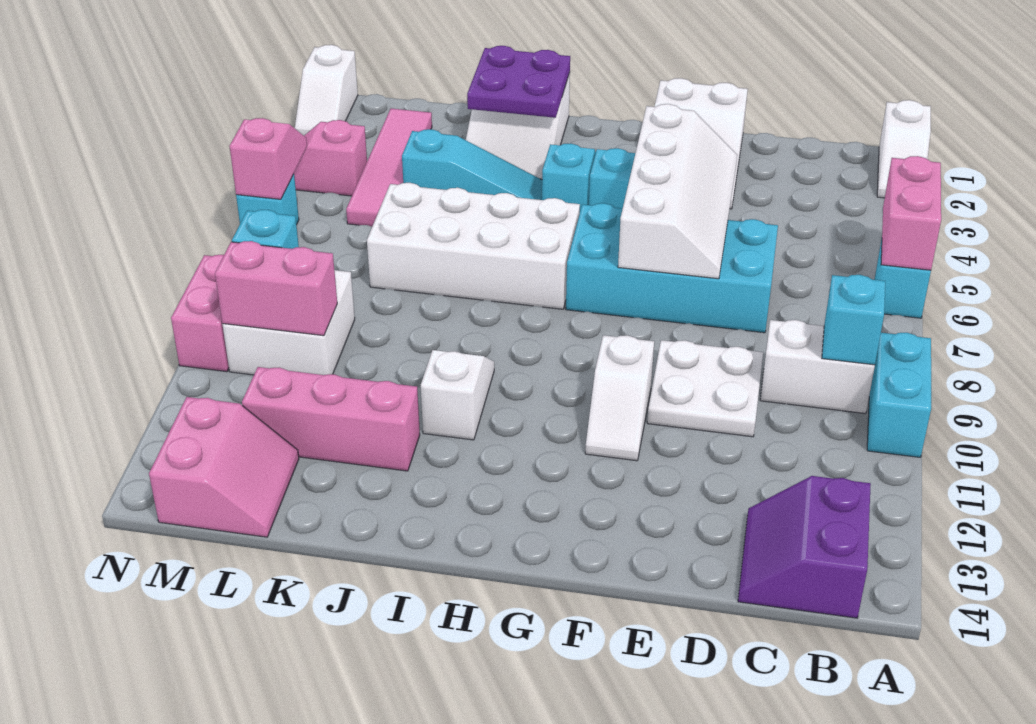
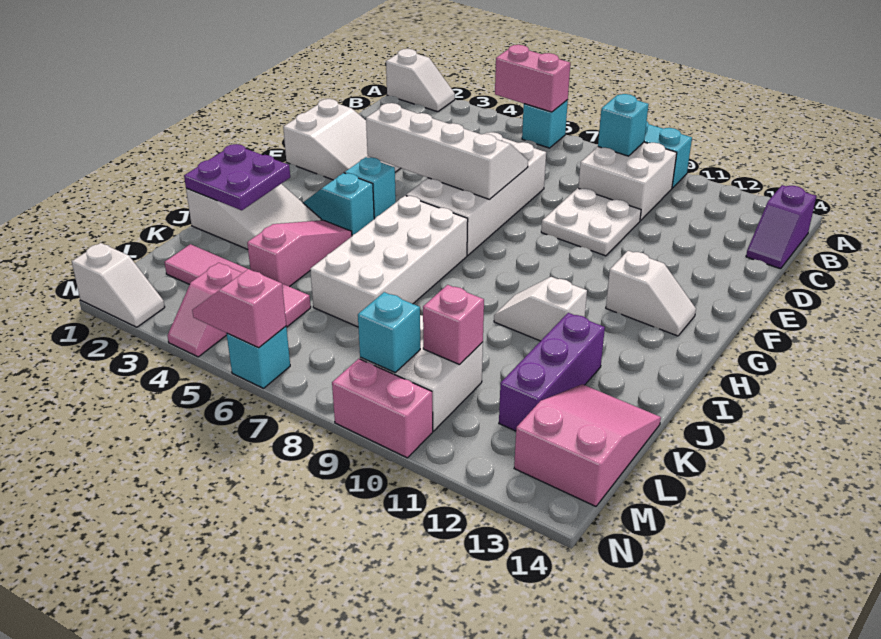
white 1x2 brick [760,320,875,414] -> white 2x2 brick [578,142,677,221]
purple 2x2 slope [738,476,871,618] -> purple 1x2 slope [746,185,816,269]
cyan 2x4 brick [566,203,778,333] -> white 2x4 brick [406,132,546,255]
white 1x2 slope [585,335,654,461] -> white 1x2 slope moved to [606,251,696,336]
cyan 1x3 slope [402,129,542,200] -> pink 1x3 slope [247,220,352,287]
pink 1x3 brick [242,367,420,471] -> purple 1x3 brick [499,313,605,431]
pink 1x2 brick [215,241,337,336] -> pink 1x1 brick [423,285,484,365]
pink 2x2 slope [149,397,299,537] -> pink 2x3 slope [514,384,661,506]

